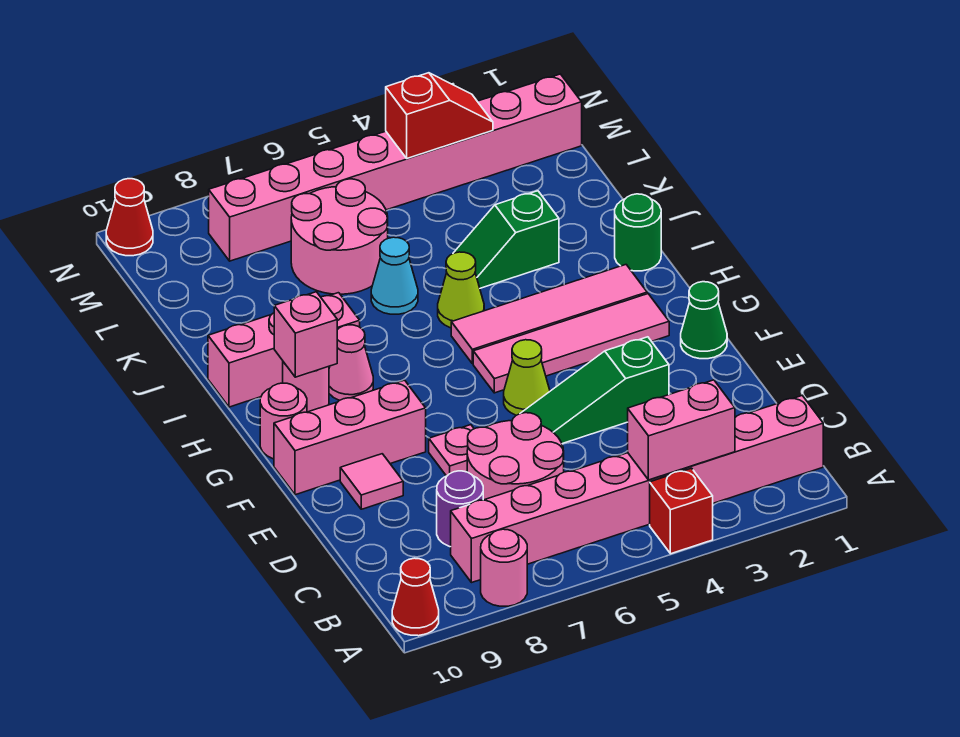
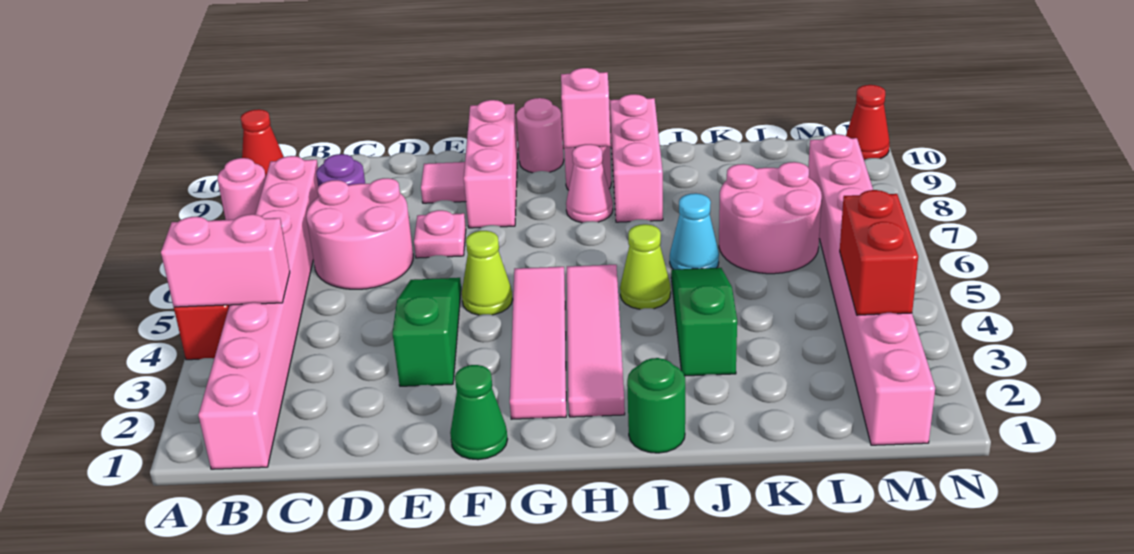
pink 1x2 brick [628,380,735,480] -> pink 1x2 brick turned to [161,214,290,307]
green 1x2 slope [454,191,559,288] -> green 1x3 slope [671,268,737,376]
red 1x2 slope [386,73,493,158] -> red 1x2 brick [840,190,918,315]

